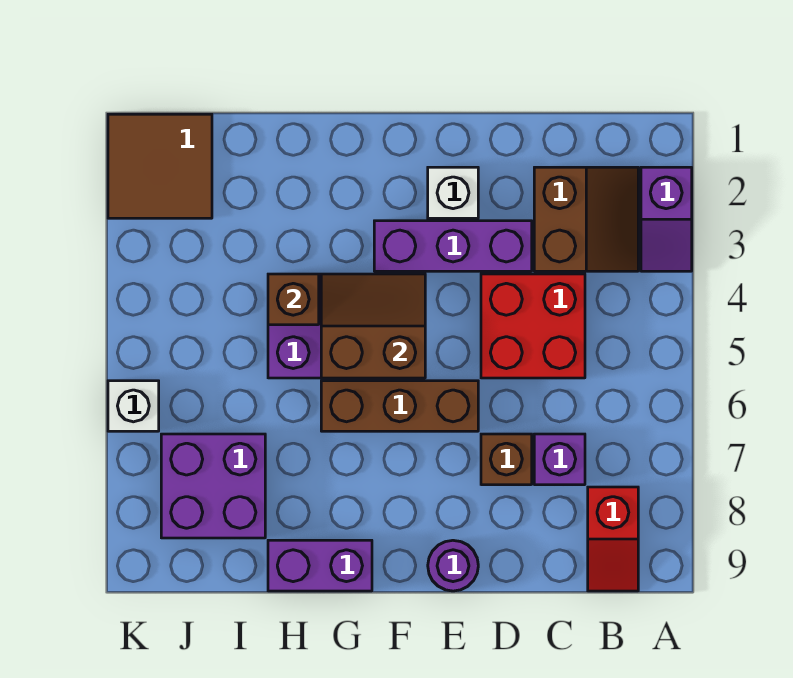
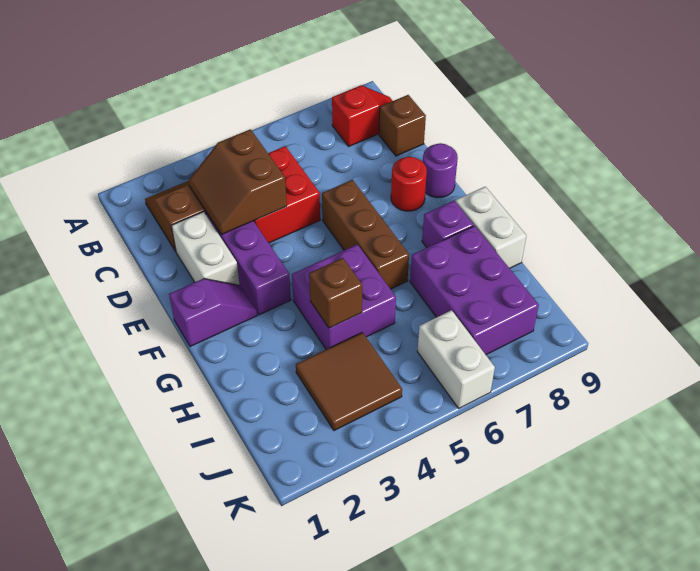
purple 1x2 slope [641,167,692,271] -> purple 1x2 slope moved to [169,278,257,347]
purple 1x1 brick [534,434,585,485] -> purple 1x1 brick moved to [422,201,474,248]
brown 1x1 brick [481,434,532,485] -> brown 1x1 brick moved to [379,95,426,156]
white 1x1 brick [428,167,478,218] -> white 1x2 brick [171,212,240,285]
none -> red 1x1 round brick [391,157,427,211]
brown 2x2 slope [321,274,425,378] -> brown 2x2 slope moved to [188,129,287,235]
purple 1x2 brick [268,540,372,591] -> white 1x2 brick [456,187,526,268]
purple 2x2 brick [161,434,265,538] -> purple 2x3 brick [410,226,539,355]
brown 2x2 tile [108,114,212,218] -> brown 2x2 tile moved to [296,332,402,431]
white 1x1 brick [108,381,159,431] -> white 1x2 brick [417,310,495,408]

